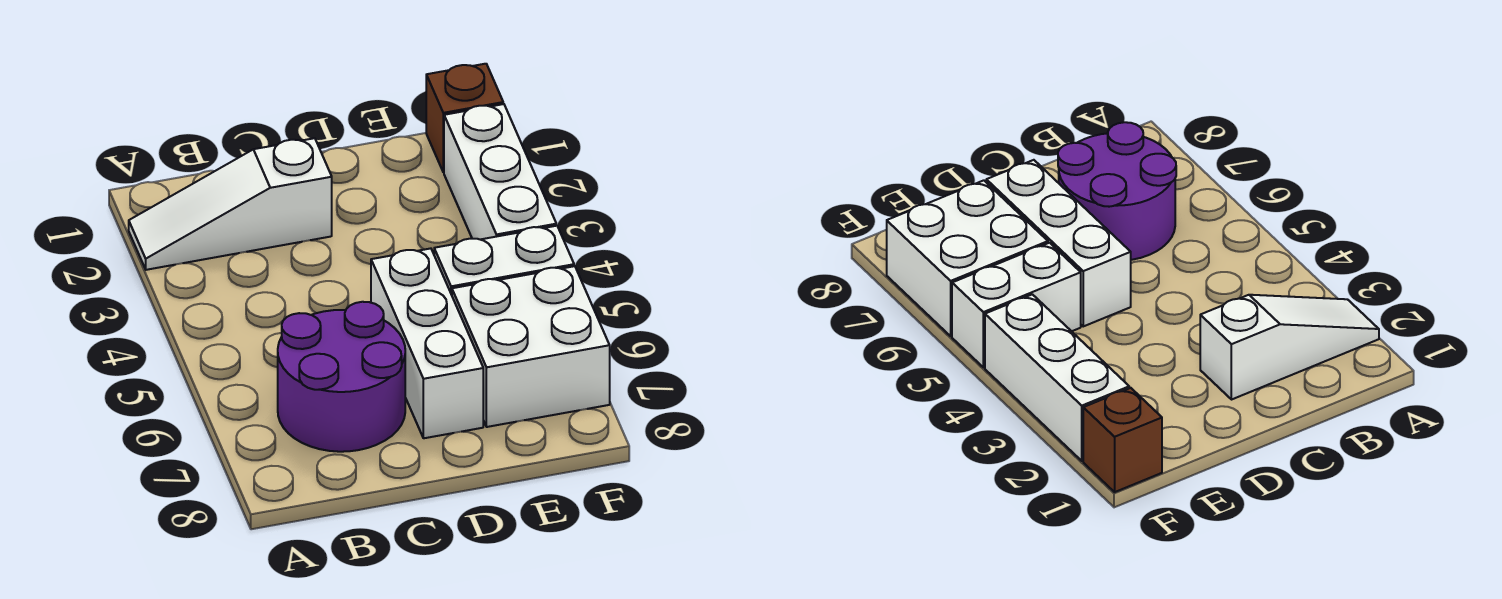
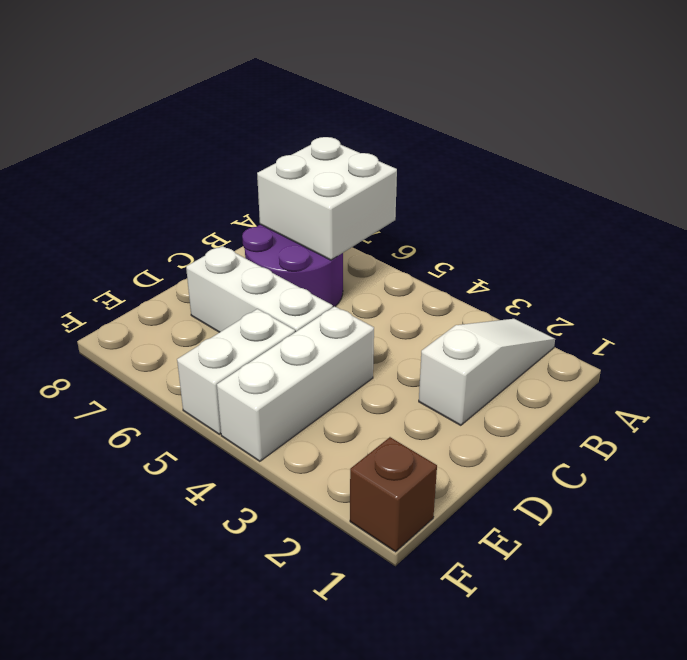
white 2x2 brick [452,266,610,427] -> white 2x2 brick moved to [257,137,397,260]
white 1x3 brick [444,104,556,240] -> white 1x3 brick turned to [217,306,374,461]

